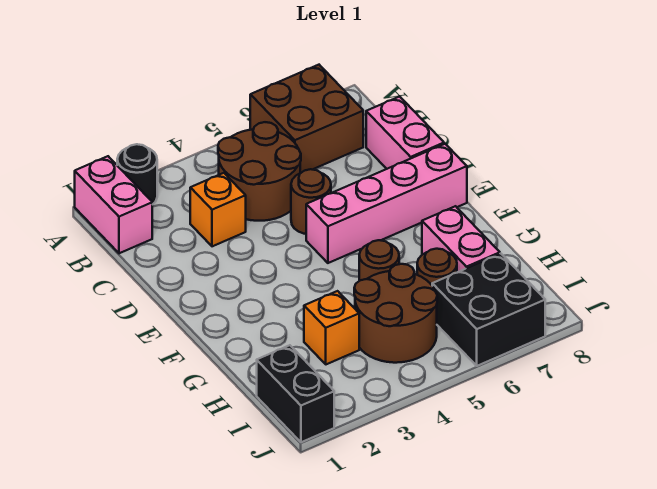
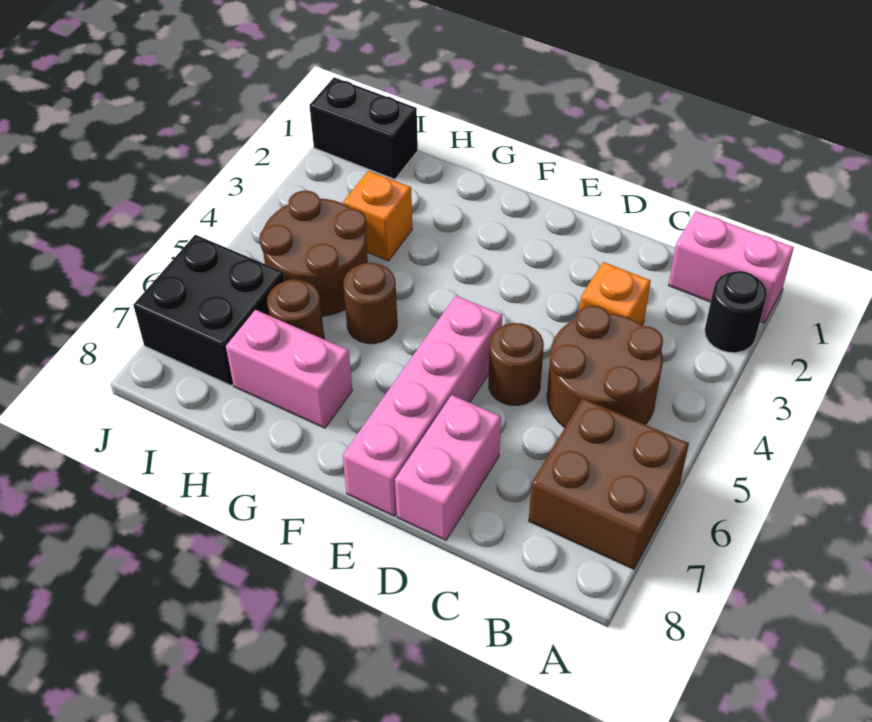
pink 1x2 brick [366,96,444,169] -> pink 1x2 brick turned to [395,395,501,540]

